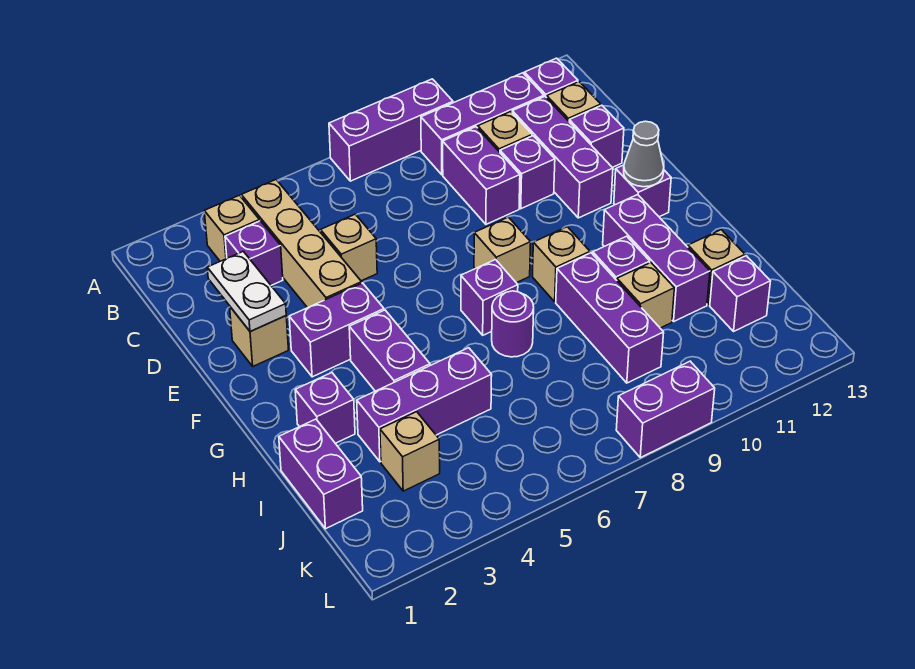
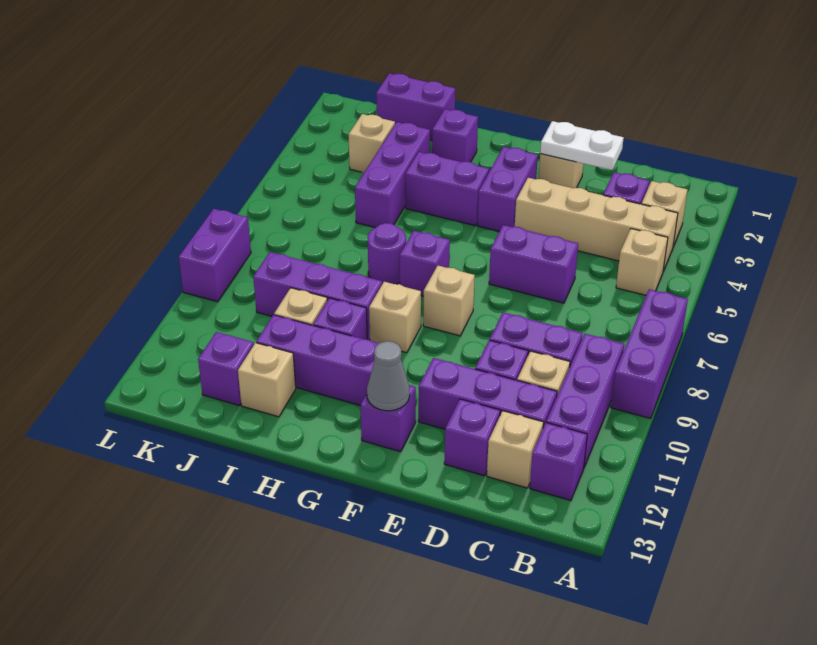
tan 1x1 brick [321,214,377,281] -> tan 1x1 brick moved to [616,229,668,295]
none -> purple 1x2 brick [489,225,578,303]

